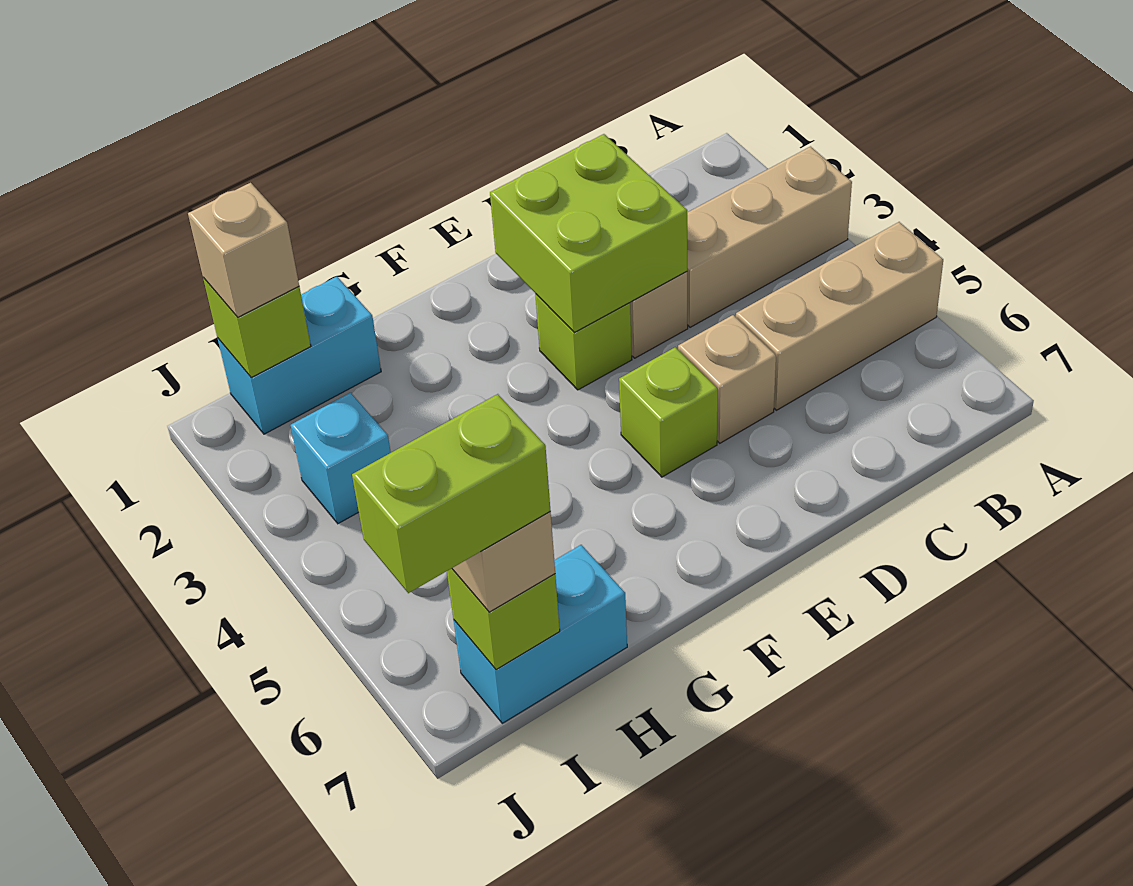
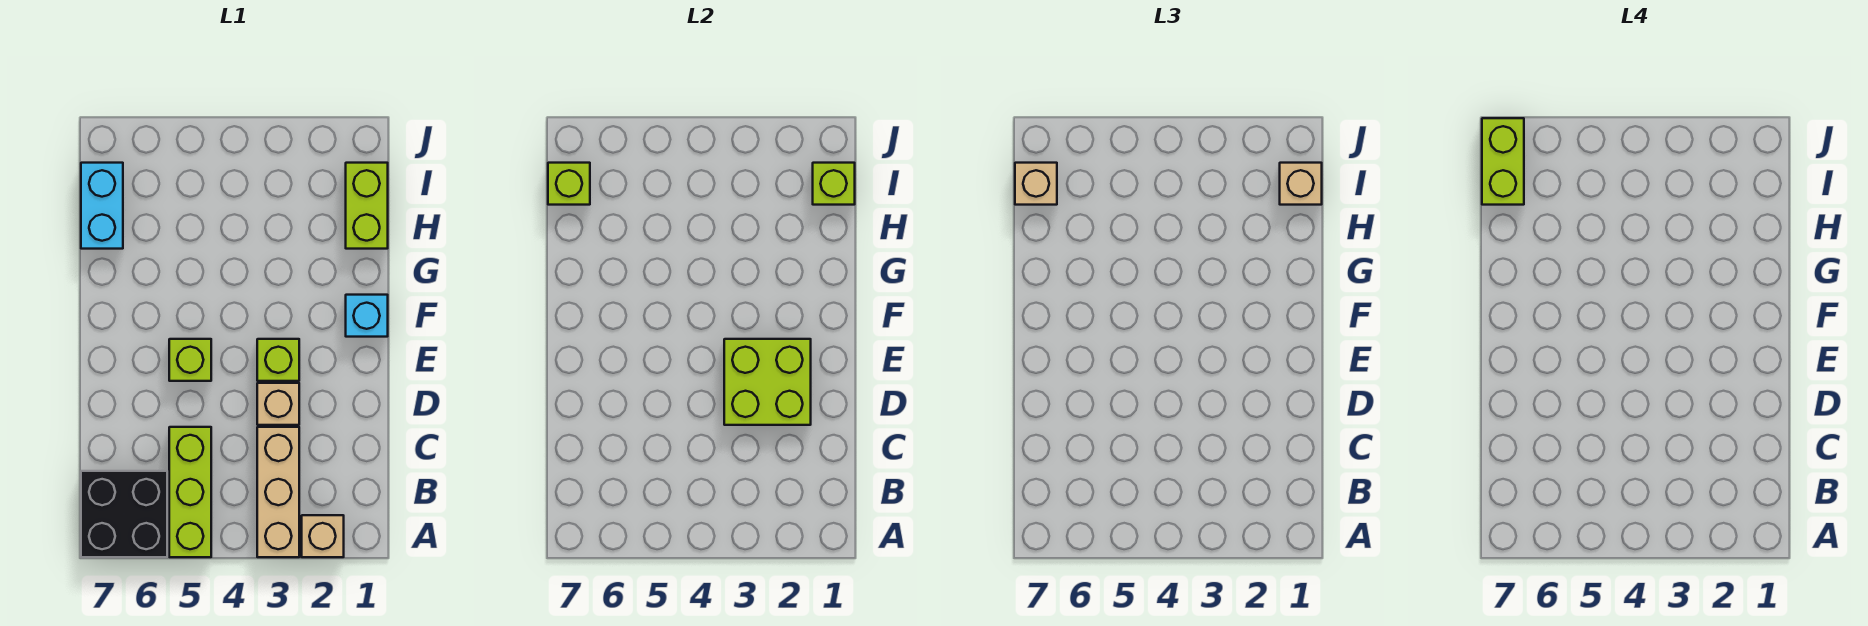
tan 1x3 brick [736,222,943,410] -> lime 1x3 brick [169,427,211,557]
none -> black 2x2 brick [81,471,167,557]
tan 1x1 brick [678,315,776,443] -> tan 1x1 brick moved to [302,515,344,557]
cyan 1x2 brick [218,277,381,434] -> lime 1x2 brick [346,163,388,249]
cyan 1x1 brick [290,393,391,524] -> cyan 1x1 brick moved to [346,295,388,337]

